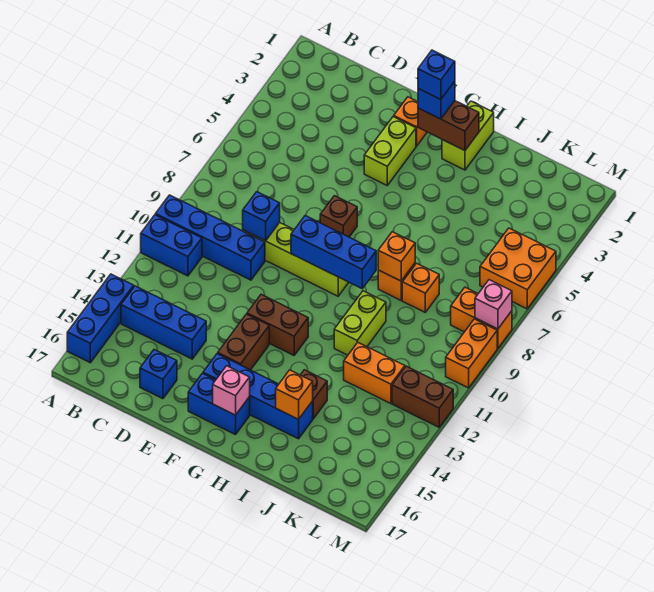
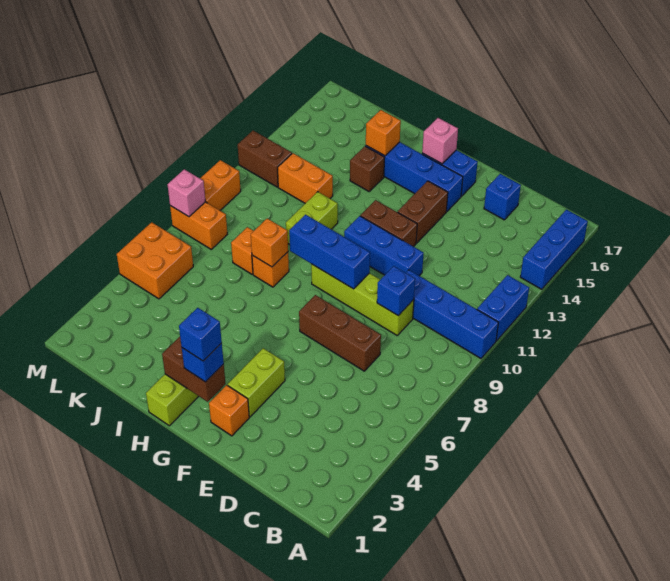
blue 1x2 brick [141,215,202,276] -> blue 1x2 brick turned to [477,275,529,341]
blue 1x3 brick [121,286,206,359] -> blue 1x3 brick moved to [344,216,424,276]
brown 1x1 brick [320,196,357,237] -> brown 1x3 brick [299,295,381,371]

